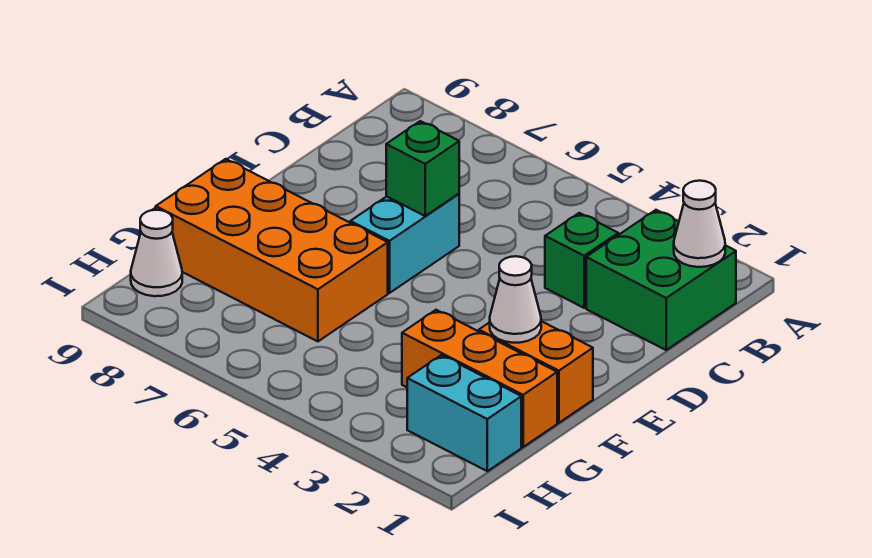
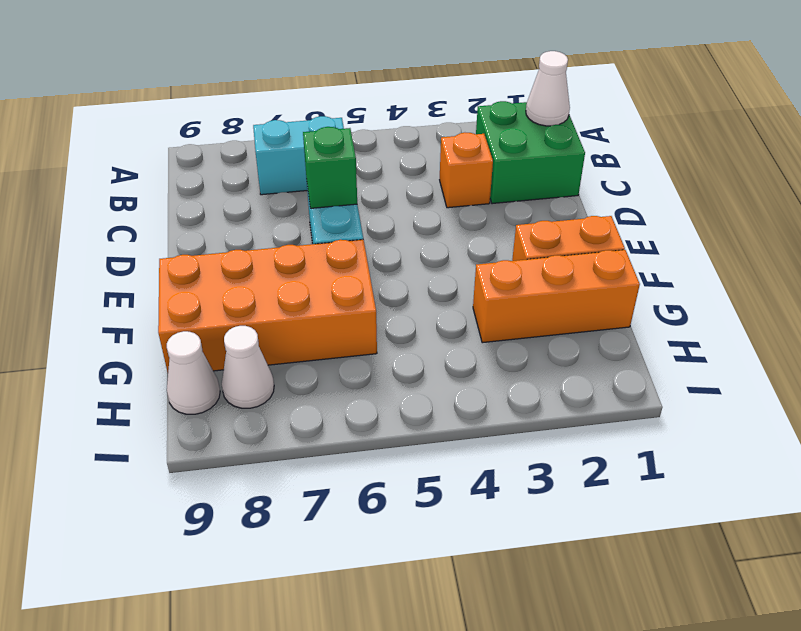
green 1x1 brick [545,213,618,308] -> orange 1x1 brick [440,133,493,208]
white 1x1 cone [490,256,541,343] -> white 1x1 cone moved to [222,326,274,408]
cyan 1x2 brick [407,355,521,471] -> cyan 1x2 brick moved to [253,116,344,195]

